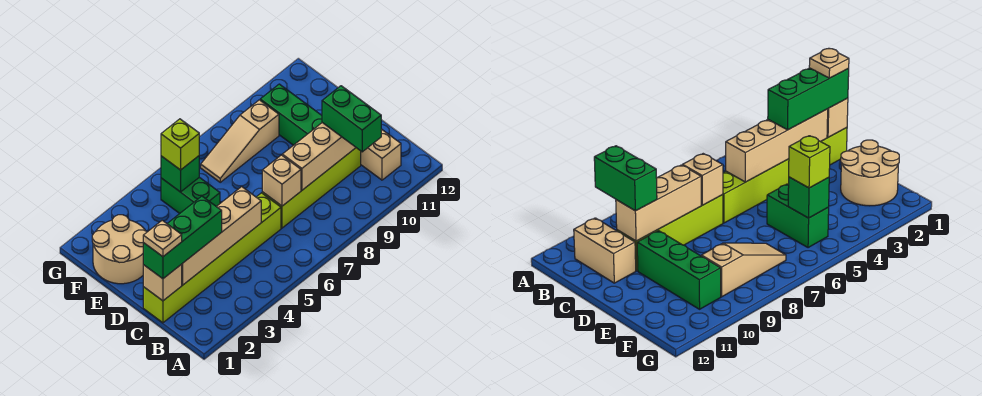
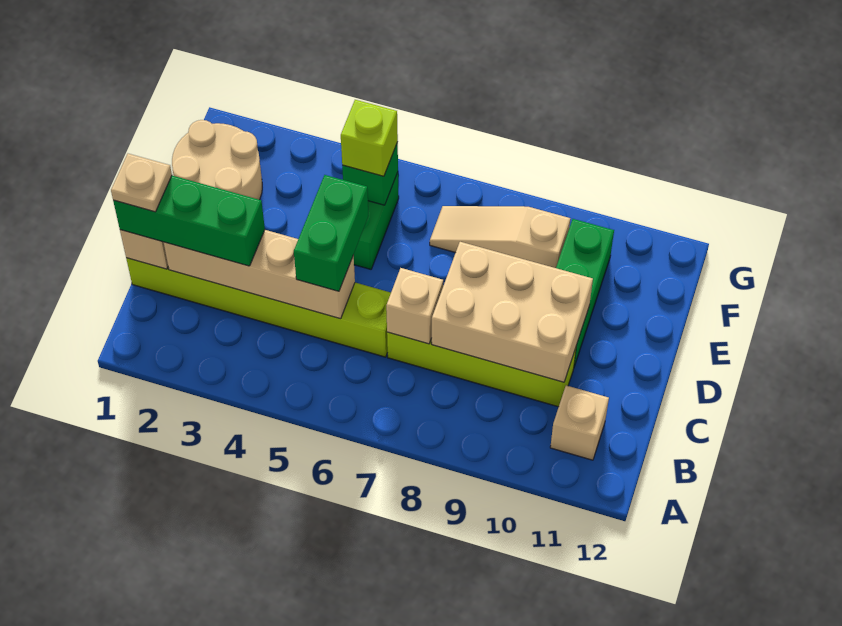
green 1x2 brick [322,86,381,152] -> green 1x2 brick moved to [294,175,369,291]
tan 1x2 brick [361,129,401,180] -> tan 1x1 brick [550,385,609,460]
tan 1x3 brick [282,123,356,190] -> tan 2x3 brick [432,242,593,382]

